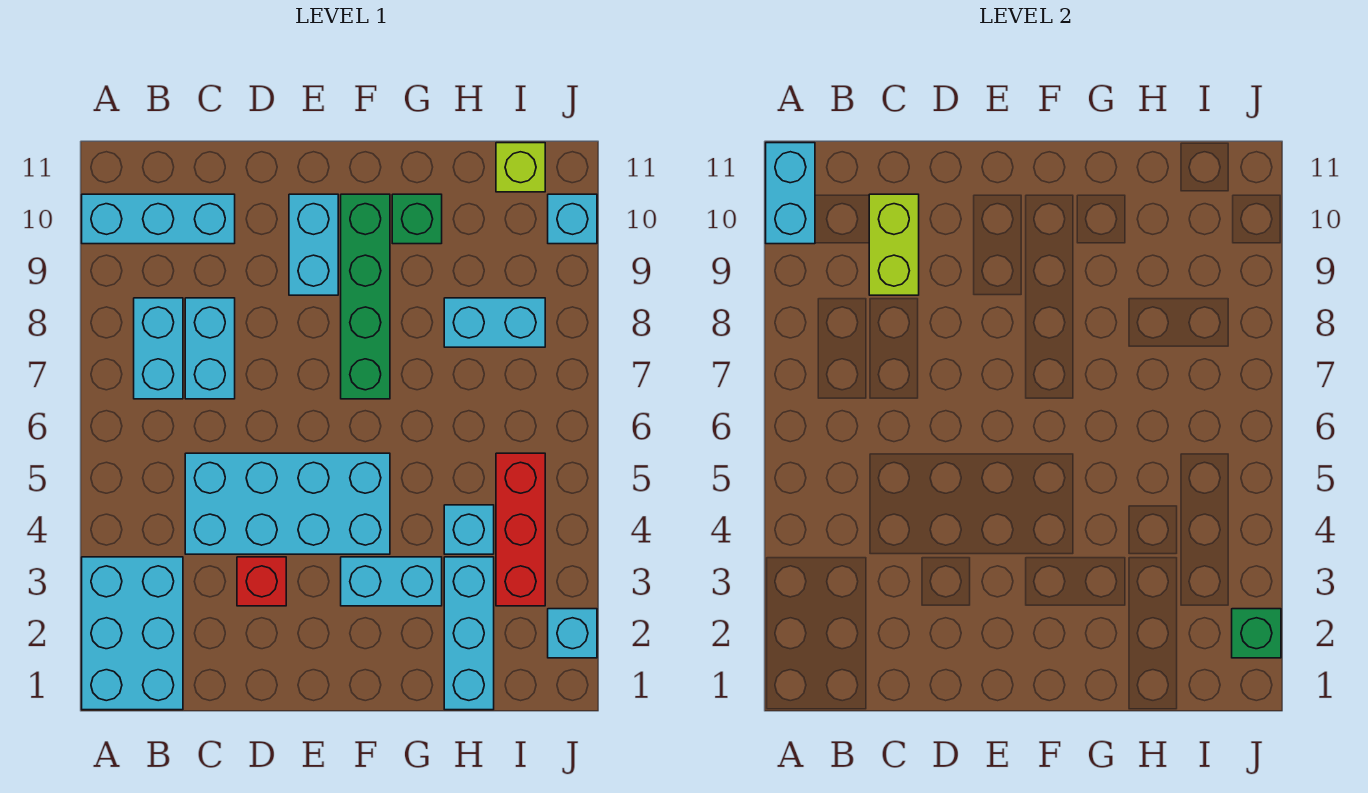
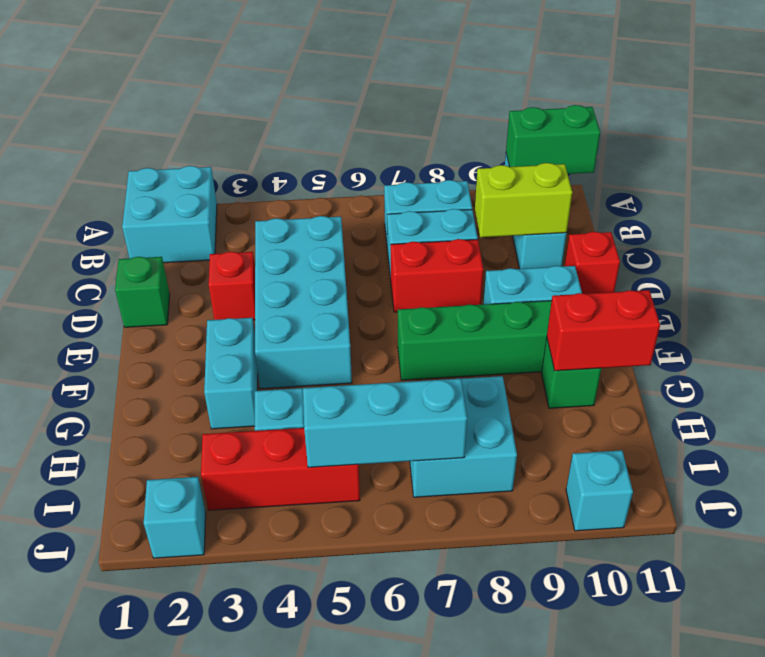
cyan 2x3 brick [82,557,183,710] -> cyan 2x2 brick [122,166,217,263]
cyan 1x2 brick [766,143,815,244] -> green 1x2 brick [506,105,600,174]
none -> red 1x2 brick [391,239,483,312]
none -> red 1x1 brick [565,232,620,294]
none -> red 1x2 brick [547,290,660,371]
cyan 1x3 brick [444,557,494,710] -> cyan 1x3 brick moved to [303,379,467,467]
cyan 1x2 brick [444,298,545,347] -> cyan 2x2 brick [410,376,517,497]
lime 1x1 brick [496,143,545,192] -> none
green 1x1 brick [1232,609,1281,658] -> green 1x1 brick moved to [115,257,170,327]

